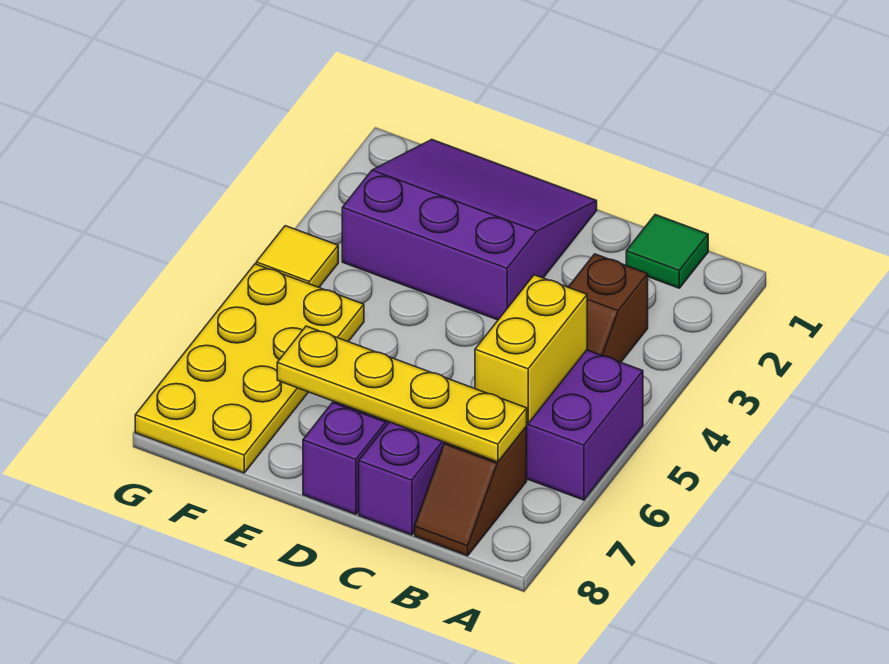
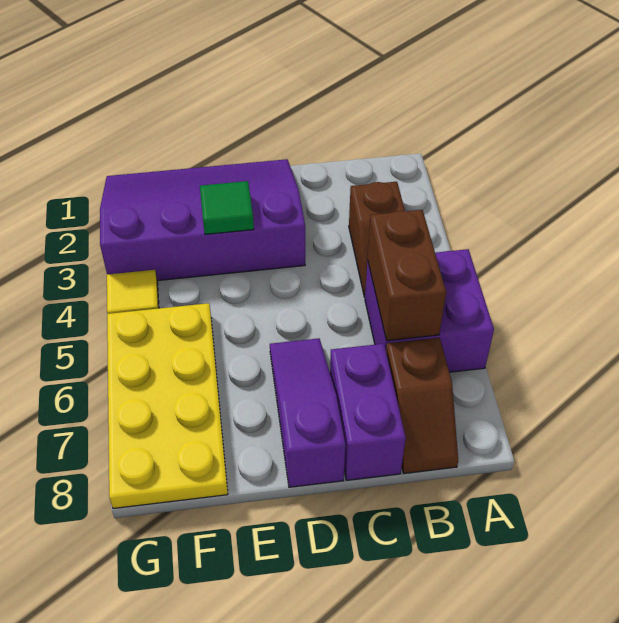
green 1x1 tile [626,215,708,288] -> green 1x1 tile moved to [200,181,254,234]
yellow 1x2 brick [475,275,587,424] -> brown 1x2 brick [368,210,446,341]
yellow 1x4 plate [277,326,527,462] -> none
purple 3x3 slope [342,139,597,320] -> purple 3x4 slope [100,159,305,281]

